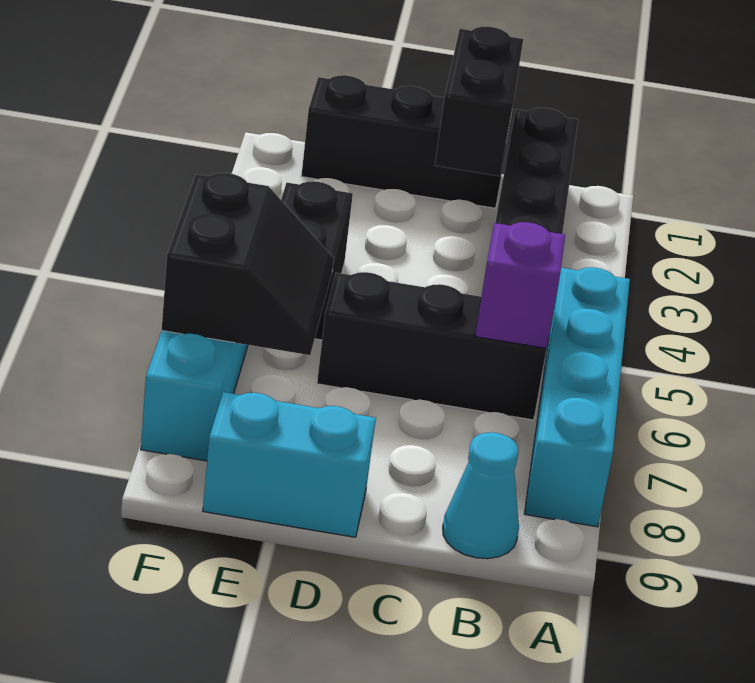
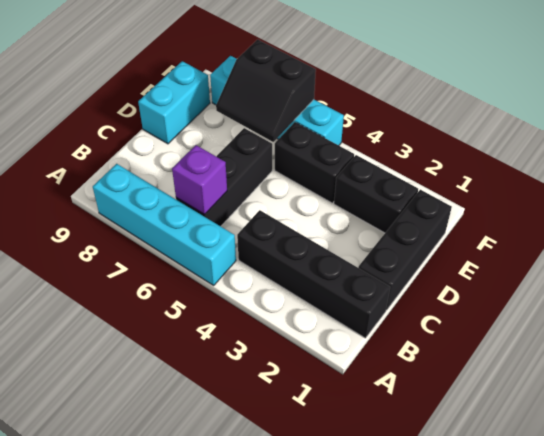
cyan 1x1 cone [443,432,519,559] -> none
black 1x2 brick [435,27,523,176] -> black 1x2 brick moved to [334,155,418,233]

